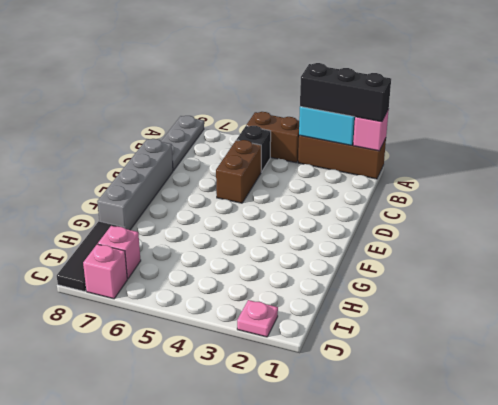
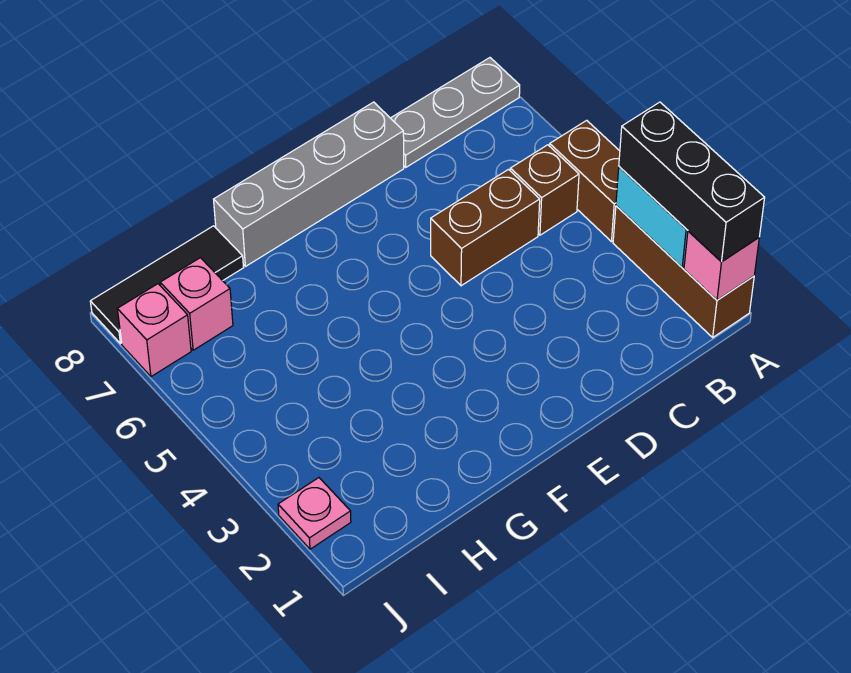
black 1x1 brick [237,126,271,172] -> brown 1x1 brick [510,145,579,235]

